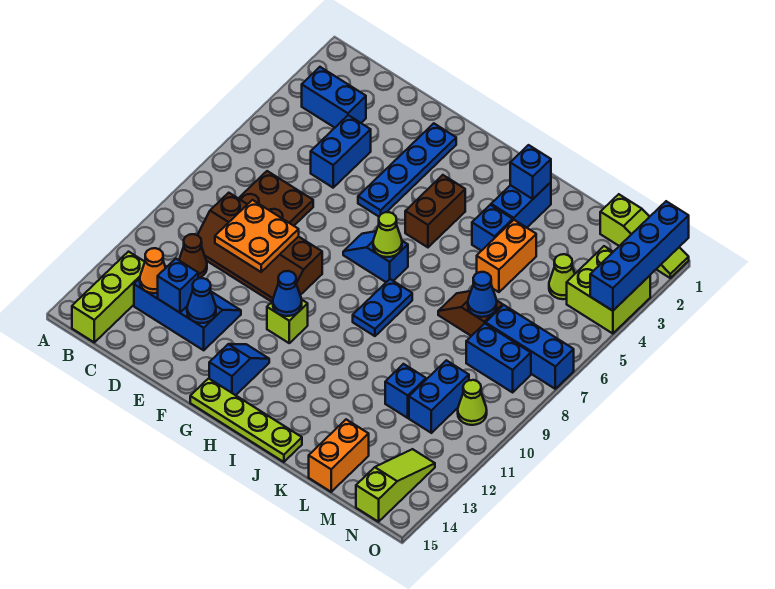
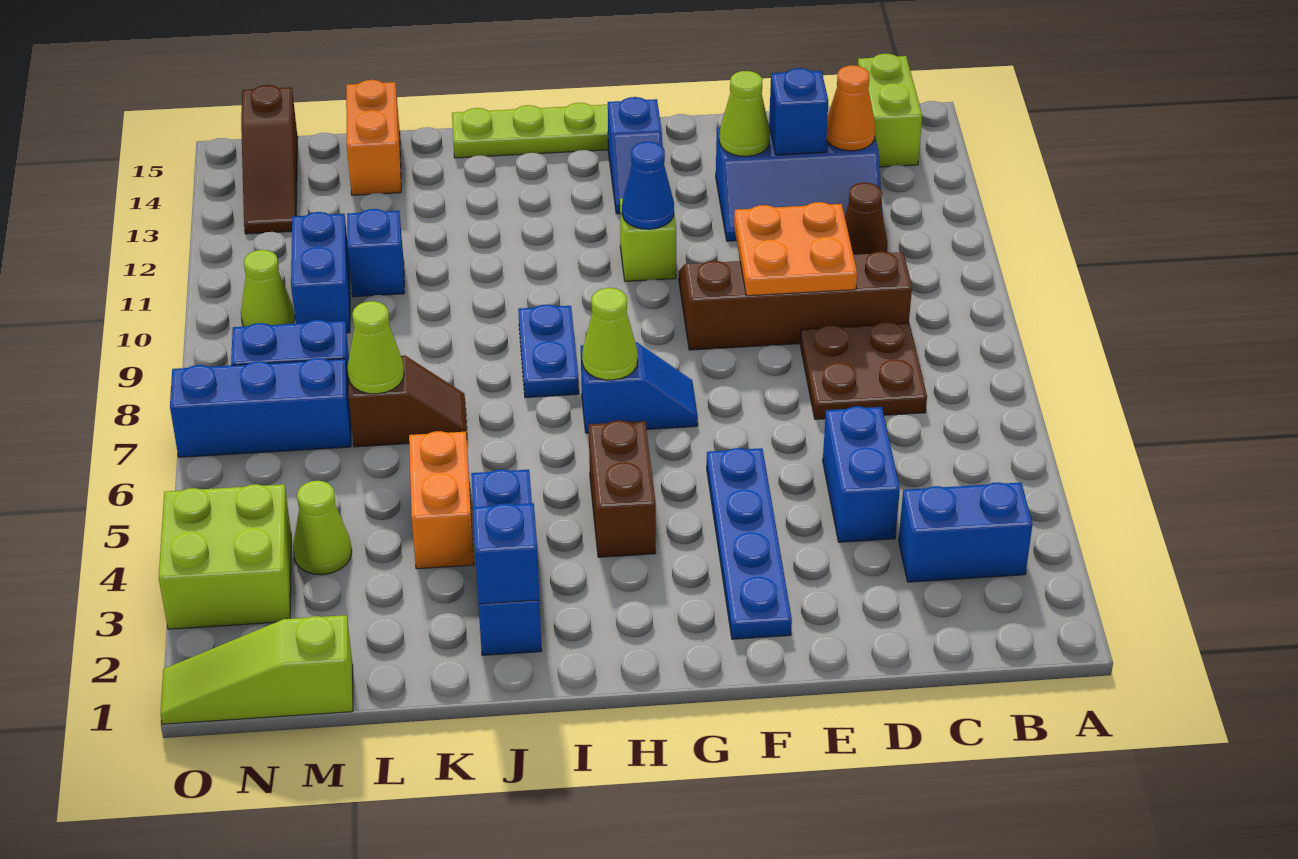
lime 1x3 brick [72,252,145,342] -> lime 1x2 brick [858,54,922,167]
blue 1x1 cone [187,278,216,323] -> lime 1x1 cone [719,71,770,156]
blue 1x1 cone [468,272,497,317] -> lime 1x1 cone [347,301,404,394]
lime 1x3 slope [356,449,435,522] -> brown 1x3 slope [241,85,298,234]
blue 1x4 brick [590,201,689,311] -> none

